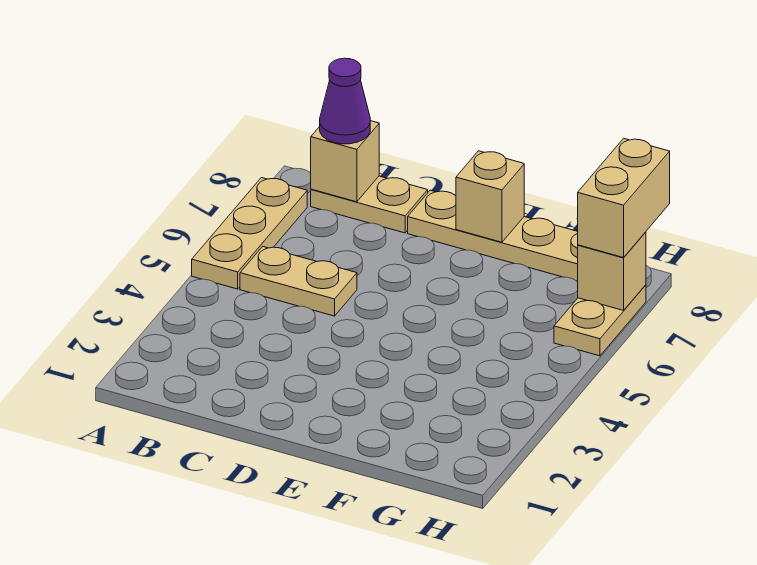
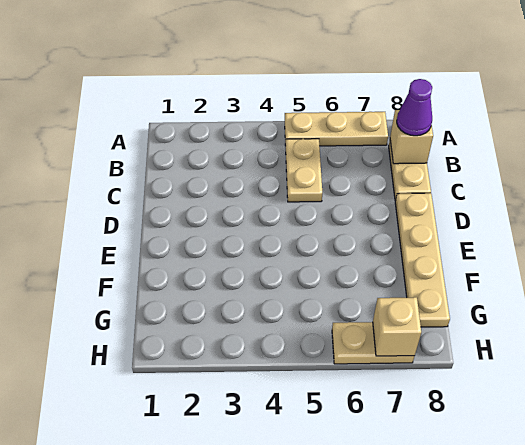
tan 1x1 brick [456,151,524,242] -> none
tan 1x2 brick [578,138,670,258] -> none

